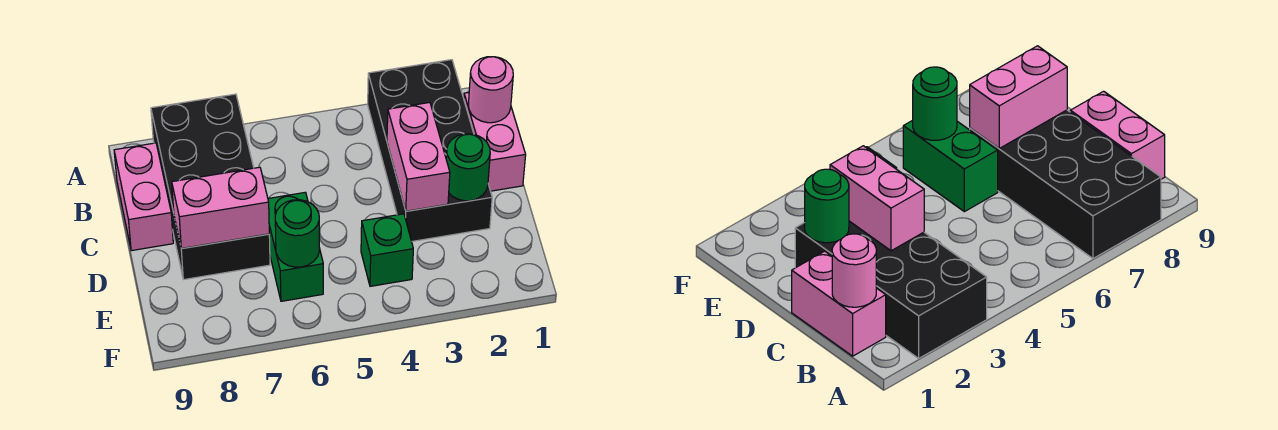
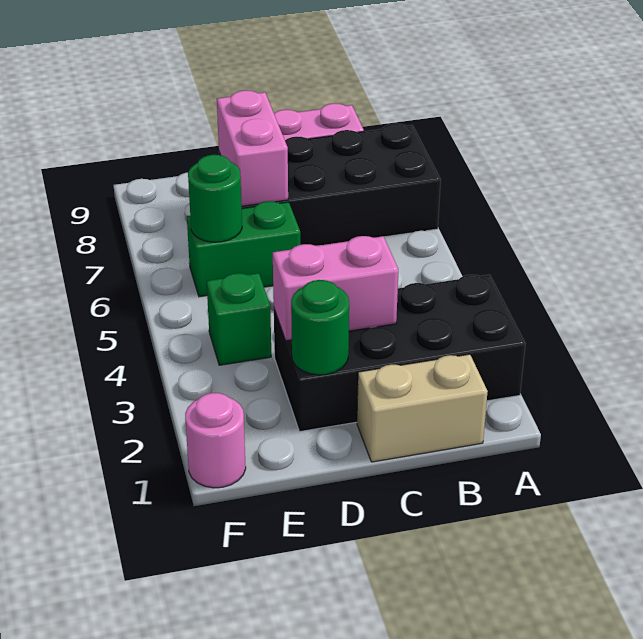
pink 1x2 brick [464,93,526,191] -> tan 1x2 brick [357,354,488,462]
pink 1x1 round brick [469,57,513,123] -> pink 1x1 round brick moved to [185,393,246,488]

